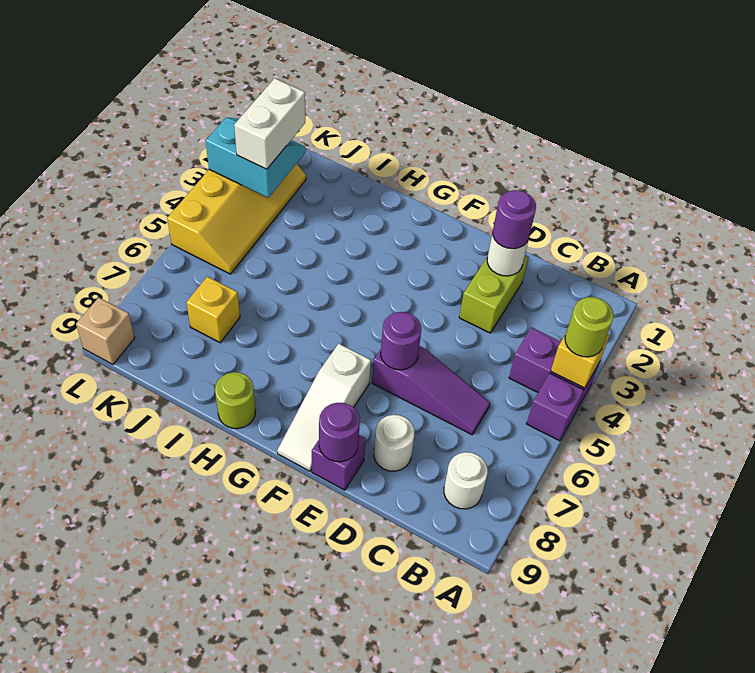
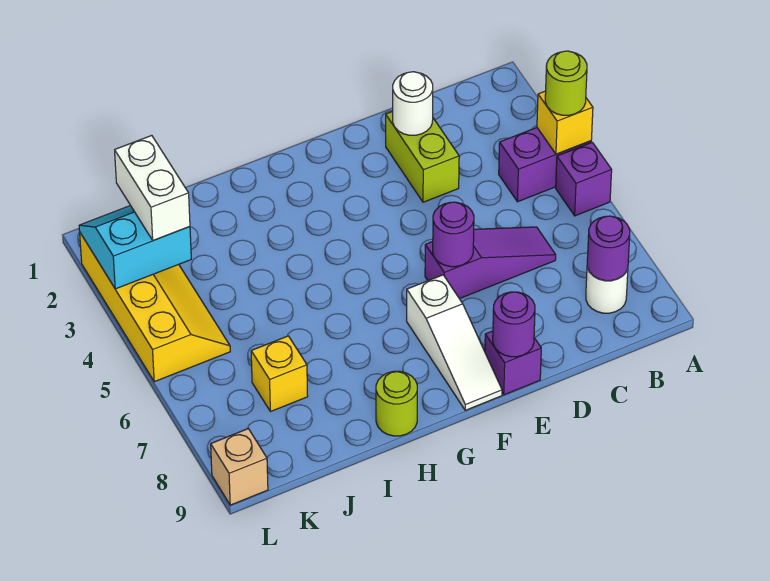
purple 1x1 round brick [493,190,536,249] -> purple 1x1 round brick moved to [587,216,630,281]
white 1x1 round brick [374,415,415,471] -> none

